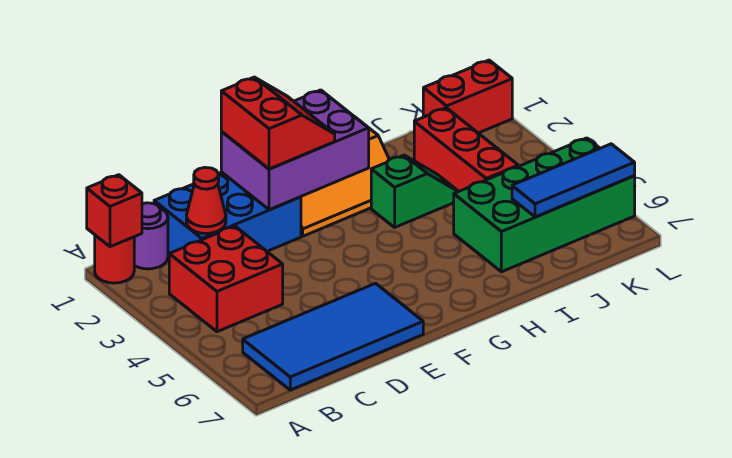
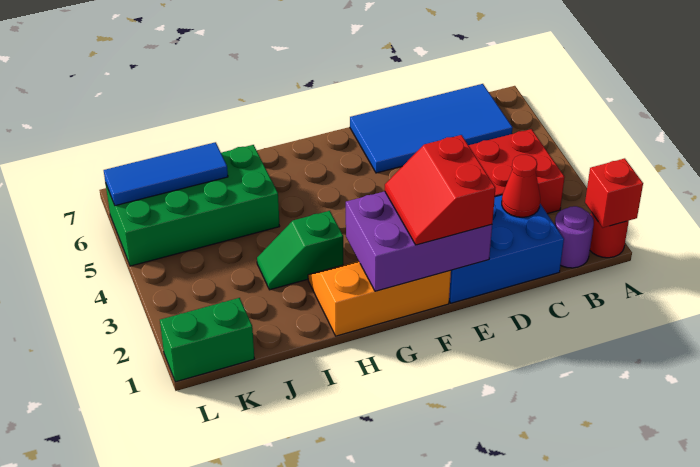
red 1x3 brick [414,108,518,192] -> none
red 1x2 brick [423,60,512,133] -> green 1x2 brick [160,298,254,382]

